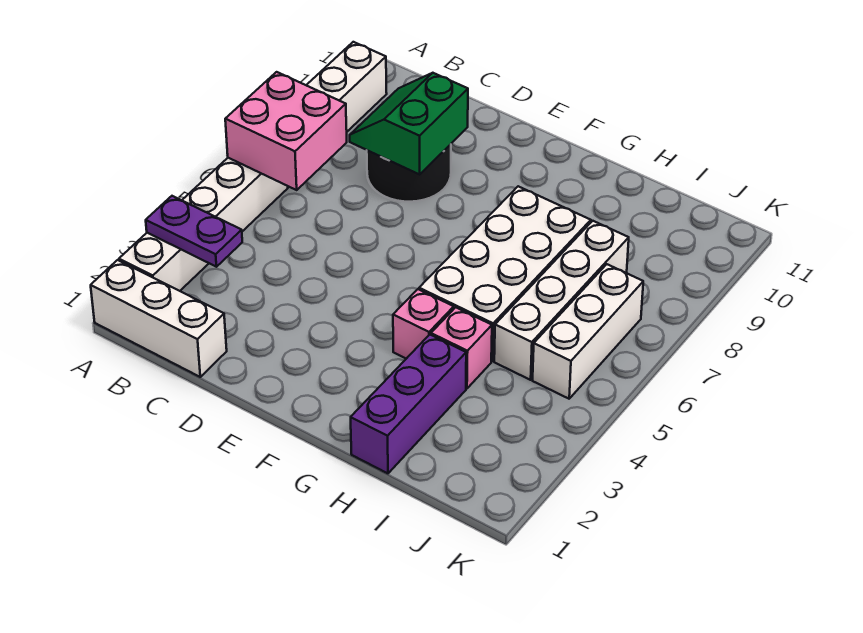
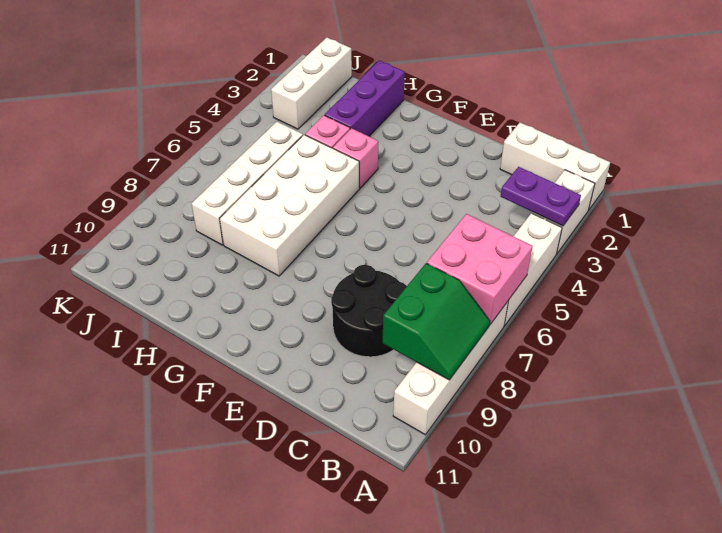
green 2x2 slope [350,73,468,174] -> green 2x2 slope moved to [382,263,490,380]
white 1x3 brick [533,264,643,399] -> white 1x3 brick moved to [271,38,352,129]

